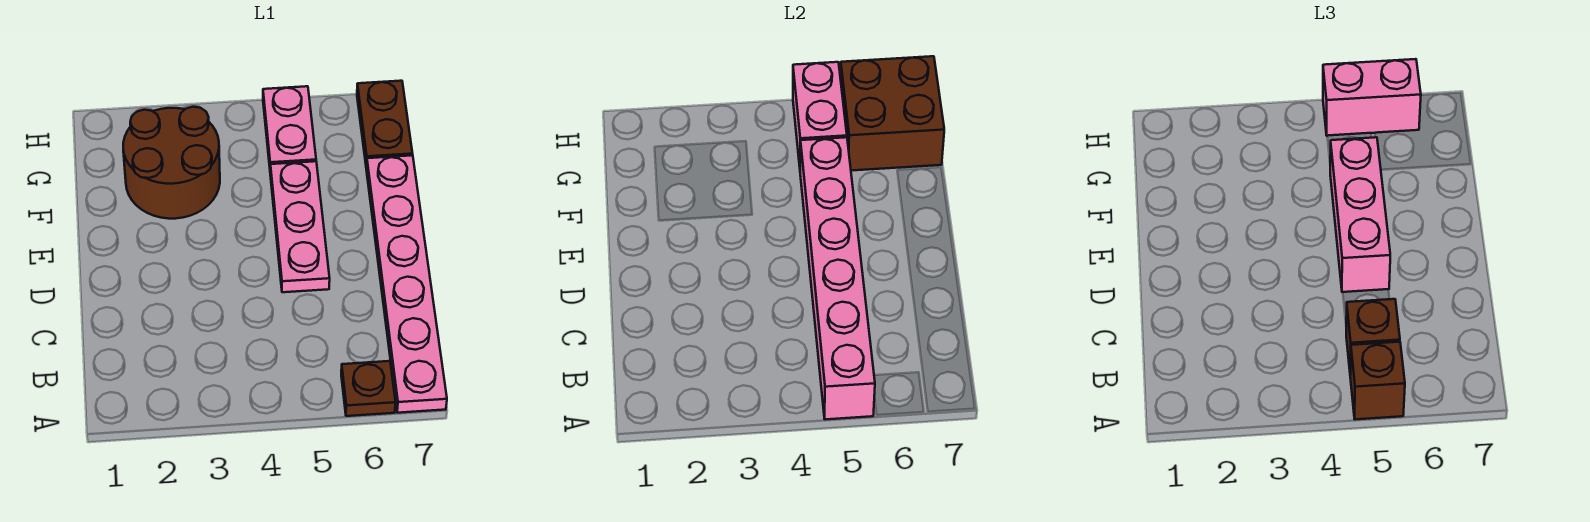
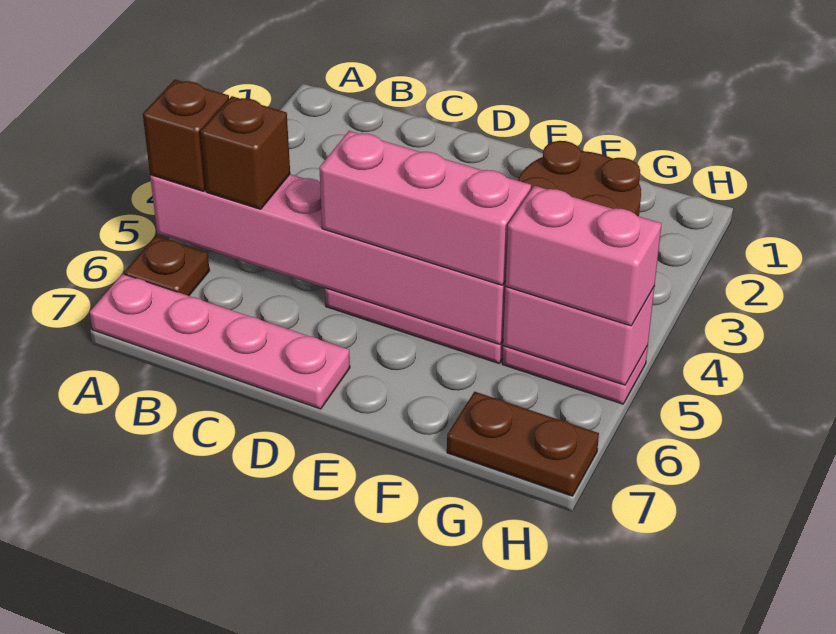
pink 1x6 plate [366,155,447,413] -> pink 1x4 plate [90,274,350,409]
brown 2x2 brick [840,56,944,171] -> none
pink 1x2 brick [1323,59,1421,136] -> pink 1x2 brick turned to [505,186,662,326]

